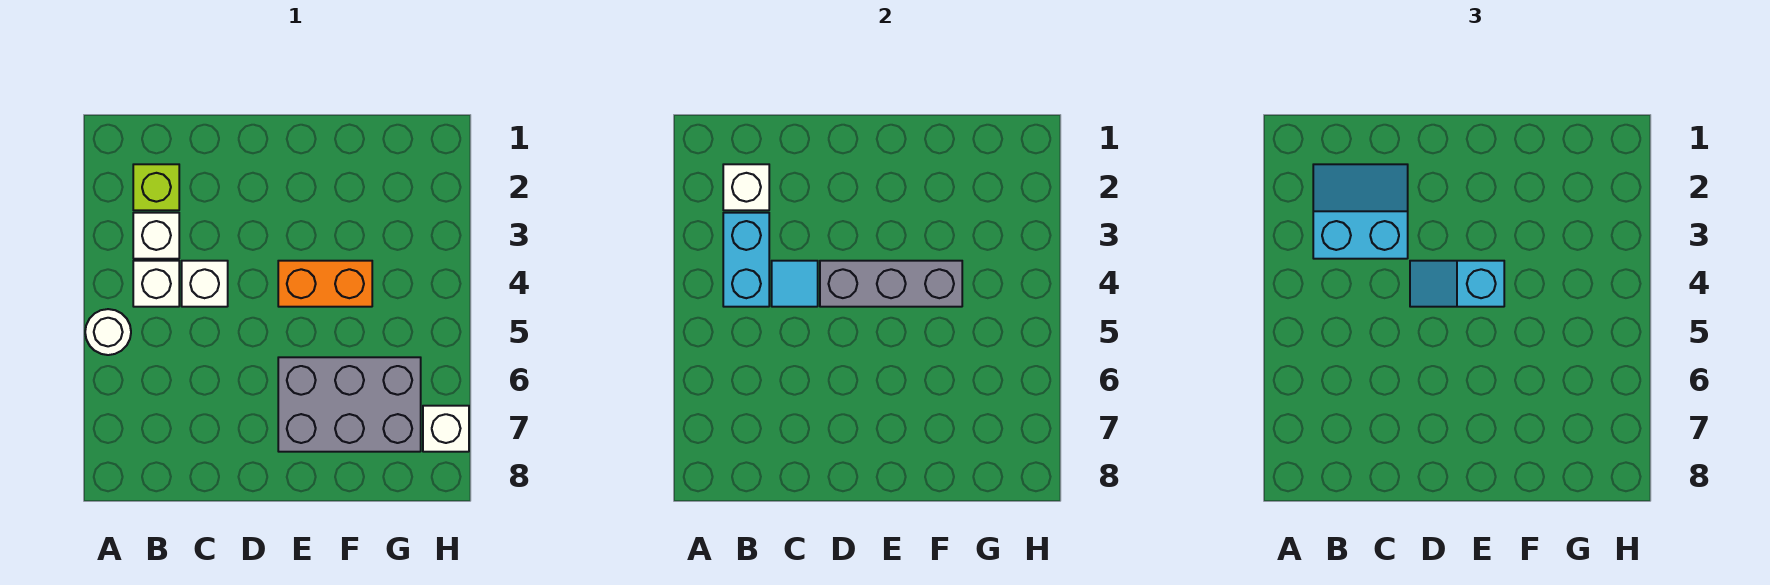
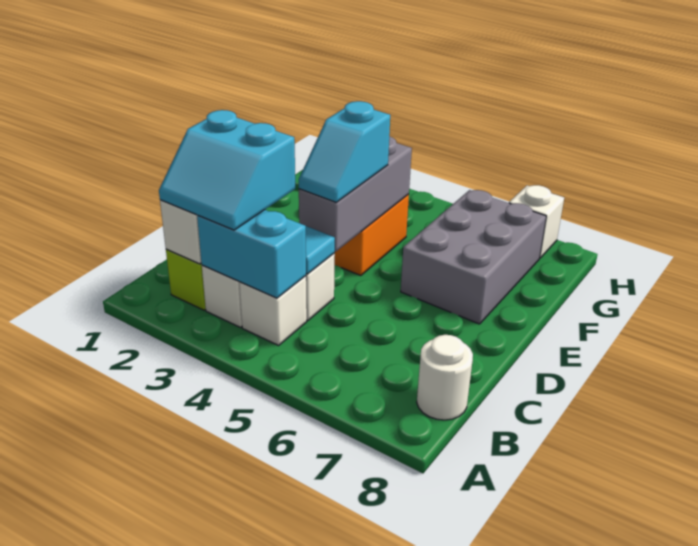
white 1x1 round brick [85,309,131,355] -> white 1x1 round brick moved to [417,335,473,420]
cyan 2x2 slope [1313,164,1408,259] -> cyan 2x2 slope turned to [159,110,295,230]

